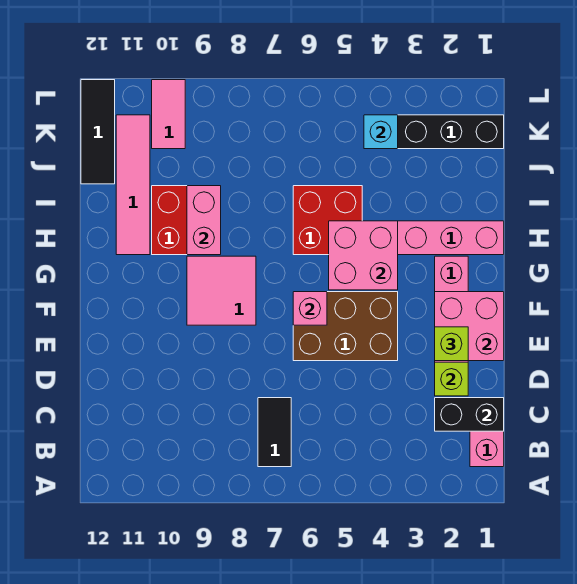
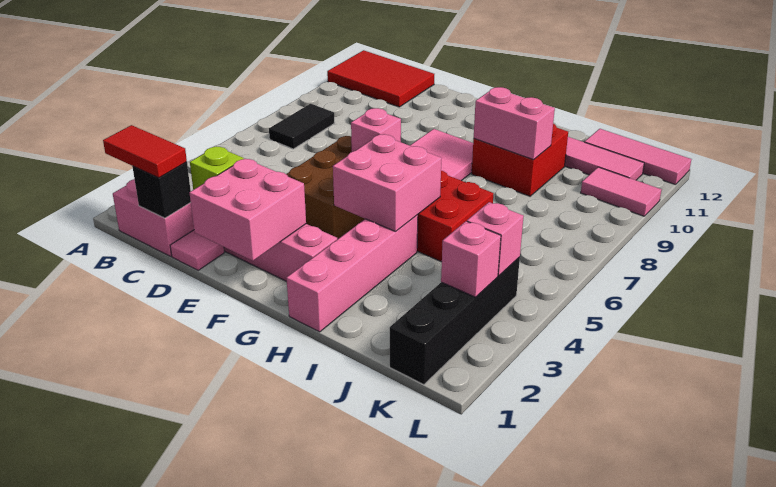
none -> red 2x3 tile [327,50,434,107]
none -> red 1x2 tile [103,125,187,178]
black 1x2 tile [258,398,291,467] -> black 1x2 tile turned to [269,104,334,149]
black 1x2 brick [435,398,504,431] -> black 1x1 brick [132,162,191,218]
none -> pink 1x1 tile [170,230,224,270]
lime 1x1 brick [435,327,468,361] -> none
black 1x3 tile [81,80,115,184] -> pink 1x3 tile [585,129,691,185]
none -> pink 1x1 brick [441,221,501,297]
cyan 1x1 brick [364,115,398,149] -> pink 1x1 brick [467,202,524,276]

